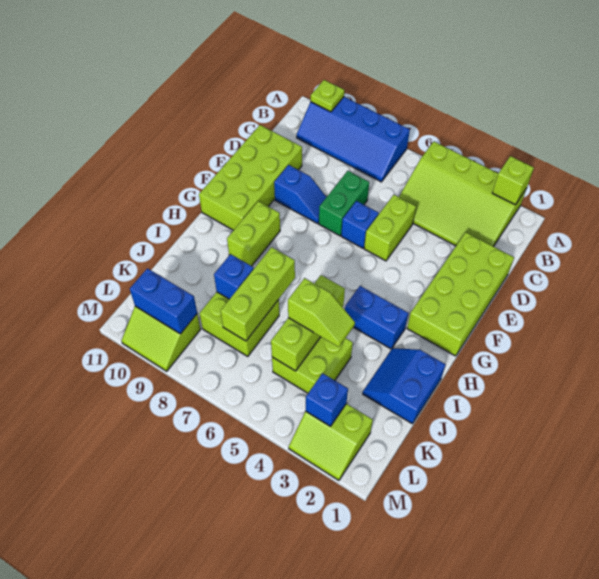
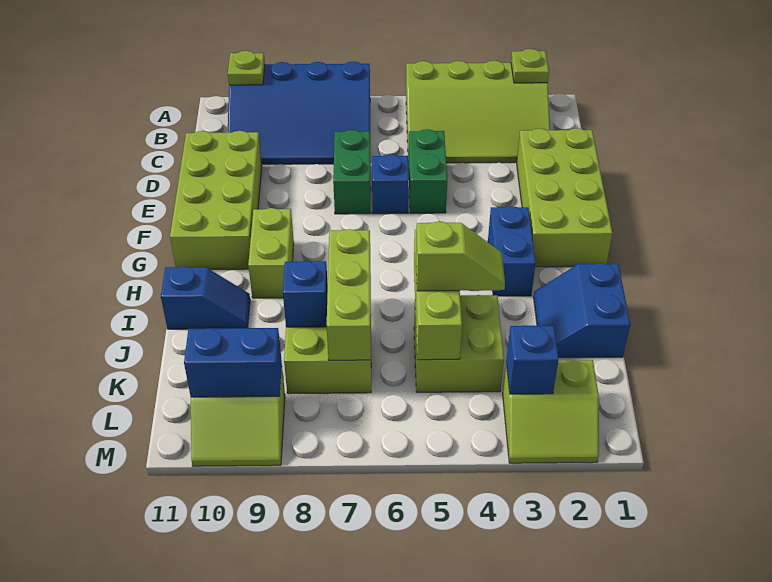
lime 1x1 brick [492,156,534,205] -> lime 1x1 plate [511,49,549,83]
blue 2x4 slope [297,97,410,182] -> blue 3x4 slope [228,62,370,164]
lime 1x2 brick [364,195,416,261] -> green 1x2 brick [408,129,447,213]
blue 1x2 slope [274,165,326,223] -> blue 1x2 slope moved to [161,266,250,329]
blue 1x2 brick [345,286,408,349] -> blue 1x2 brick turned to [488,206,536,296]

